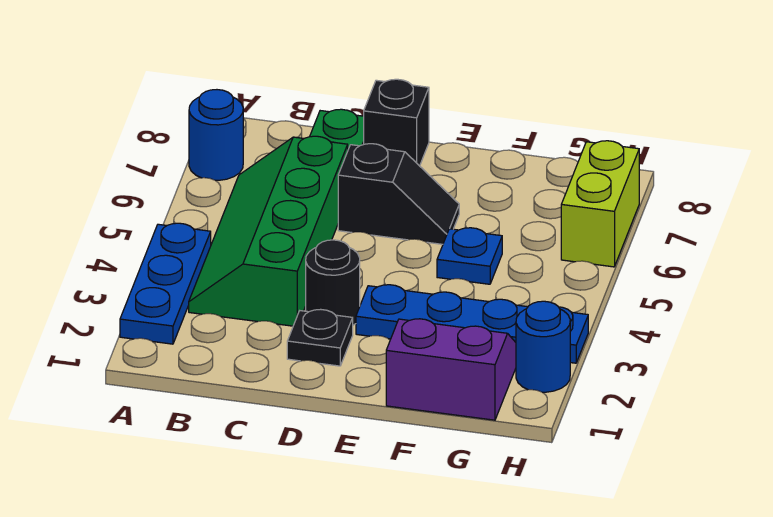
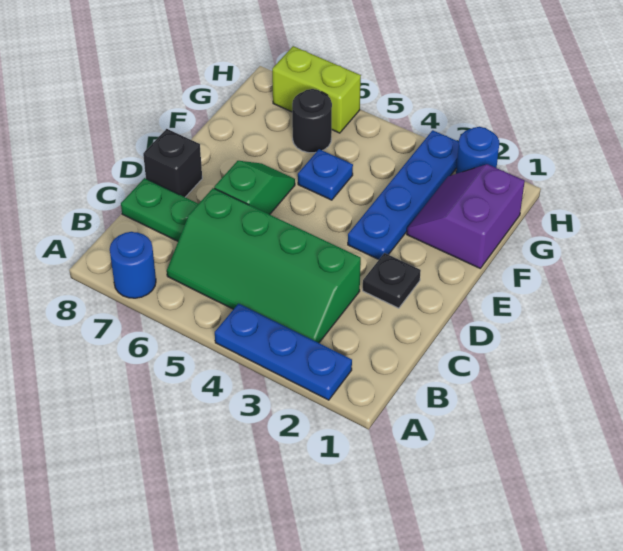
black 1x1 round brick [306,240,360,325] -> black 1x1 round brick moved to [292,89,332,153]
black 1x2 slope [338,144,459,244] -> green 1x2 slope [214,161,295,215]

